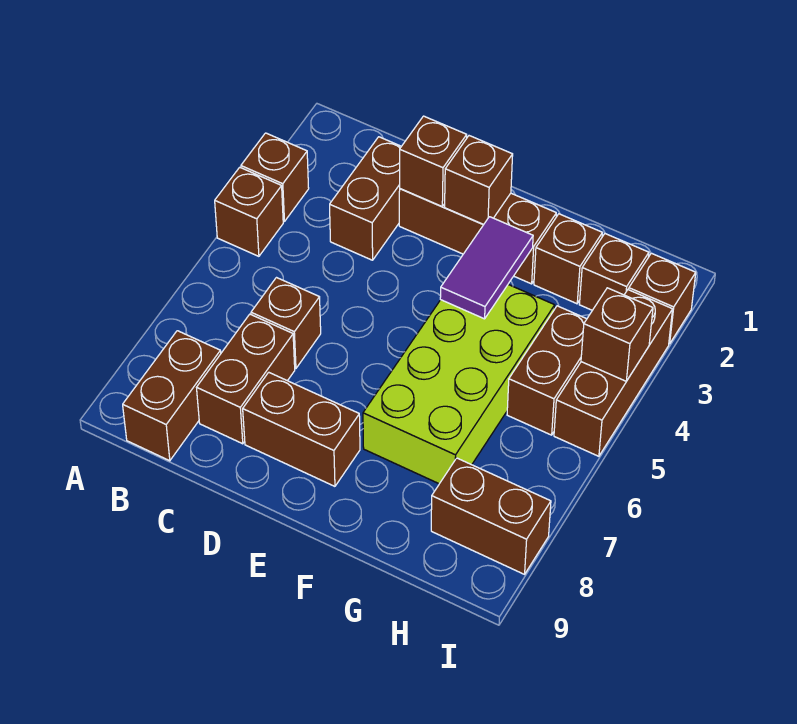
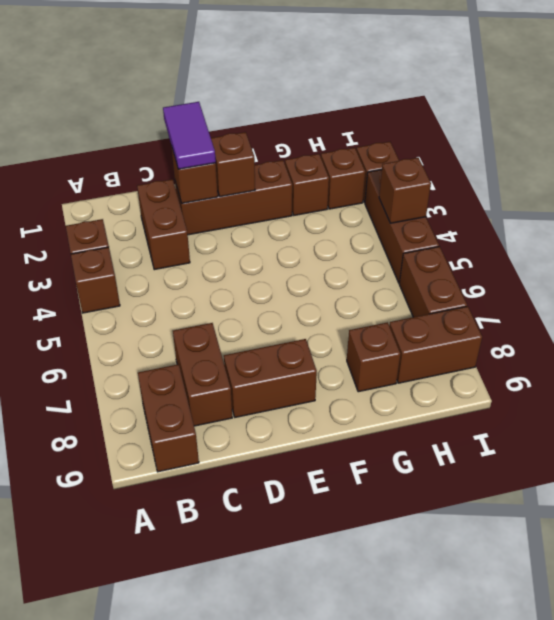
brown 1x1 brick [251,278,321,369] -> brown 1x1 brick moved to [347,322,400,392]
purple 1x2 tile [440,217,533,319] -> purple 1x2 tile moved to [163,102,216,169]
lime 2x4 brick [363,285,555,484] -> none
brown 1x2 brick [507,306,587,435] -> brown 1x2 brick moved to [399,247,467,317]

